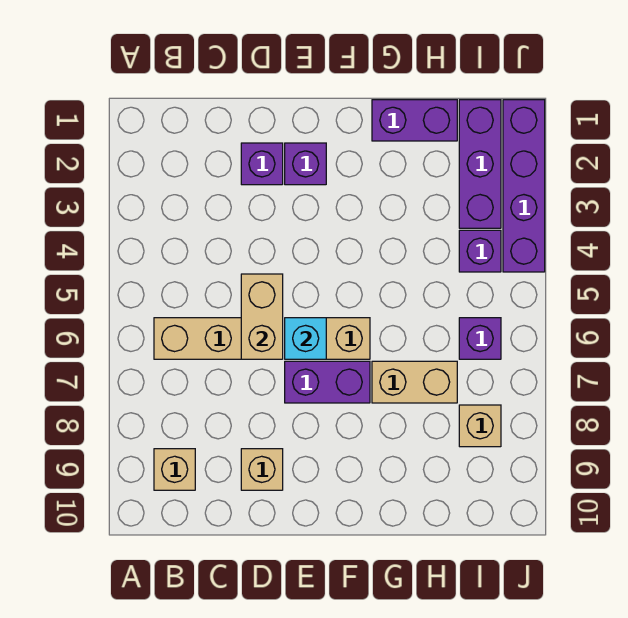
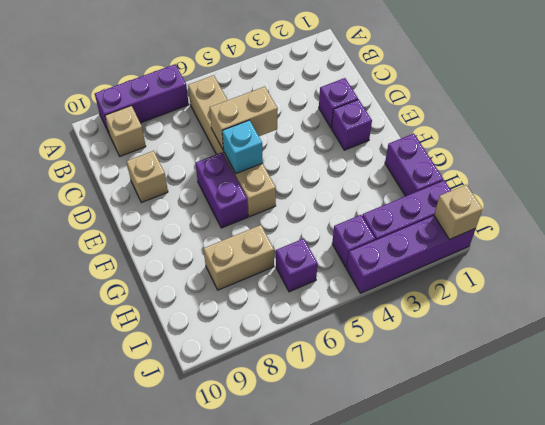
none -> purple 1x3 brick [95,64,189,133]
tan 1x2 brick [372,361,457,403] -> tan 1x2 brick turned to [204,225,274,290]
tan 1x1 brick [459,405,501,447] -> tan 1x1 brick moved to [434,185,483,239]

